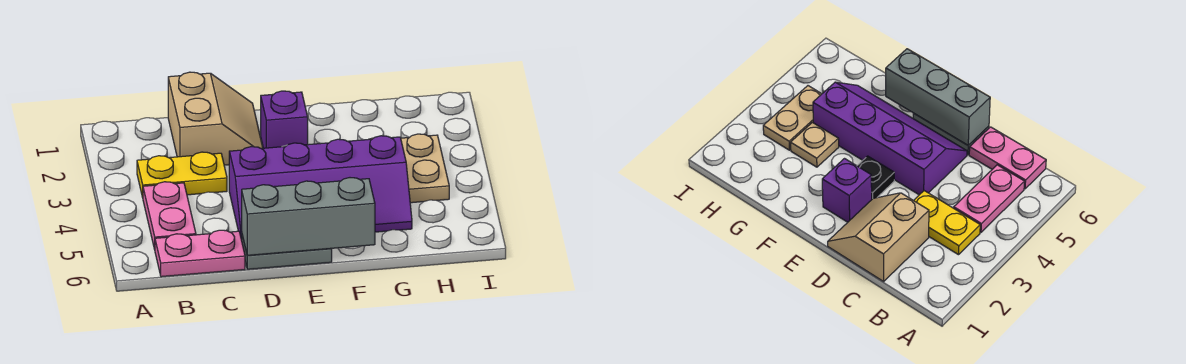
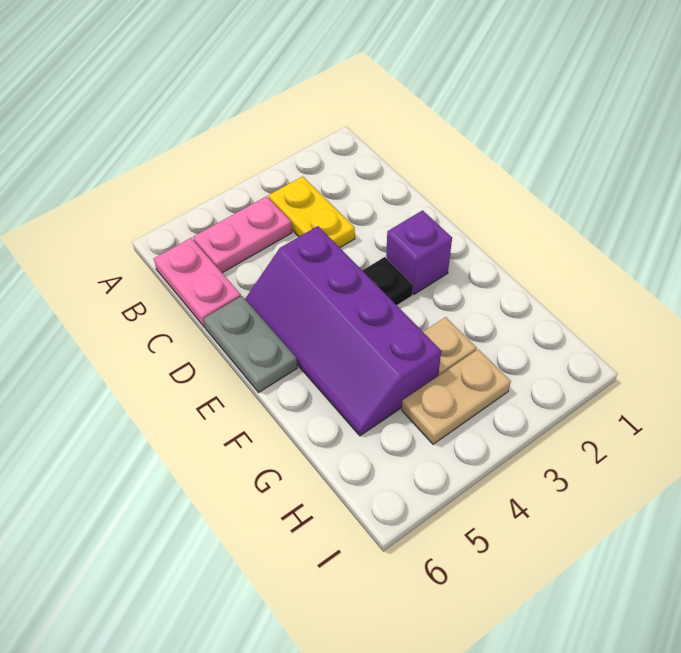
tan 2x2 slope [168,72,263,165] -> none
grey 1x3 brick [242,178,375,255] -> none

